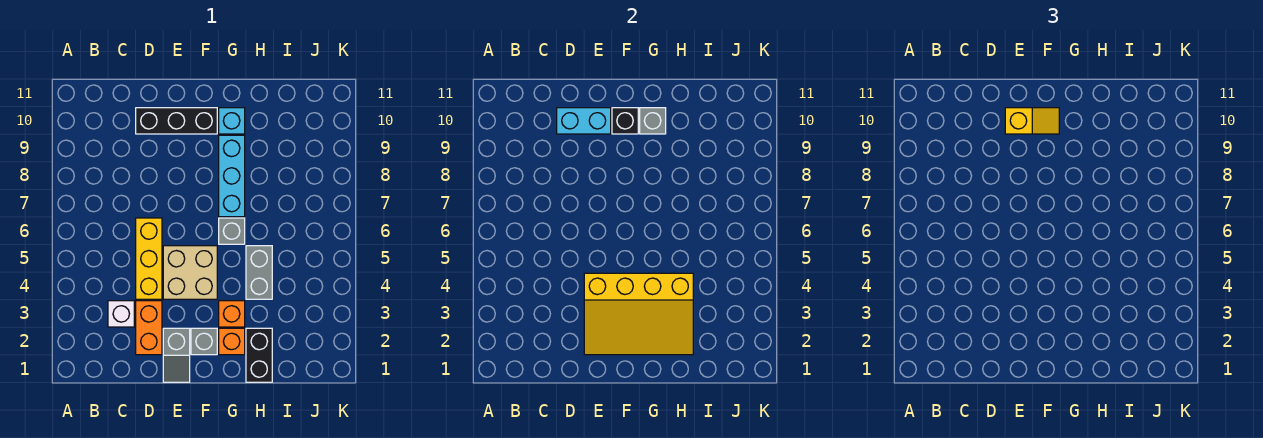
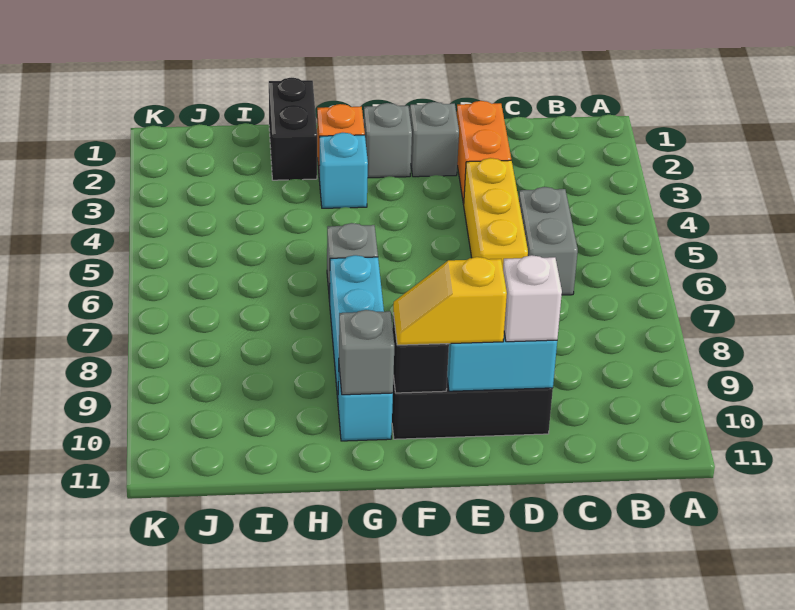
white 1x1 brick [108,301,134,327] -> white 1x1 brick moved to [503,255,562,342]
yellow 3x4 slope [584,273,693,355] -> none
tan 2x2 brick [163,246,217,299] -> none
orange 1x1 brick [219,301,245,327] -> cyan 1x1 brick [319,133,368,208]
grey 1x2 brick [246,246,272,299] -> grey 1x2 brick moved to [519,187,578,295]

